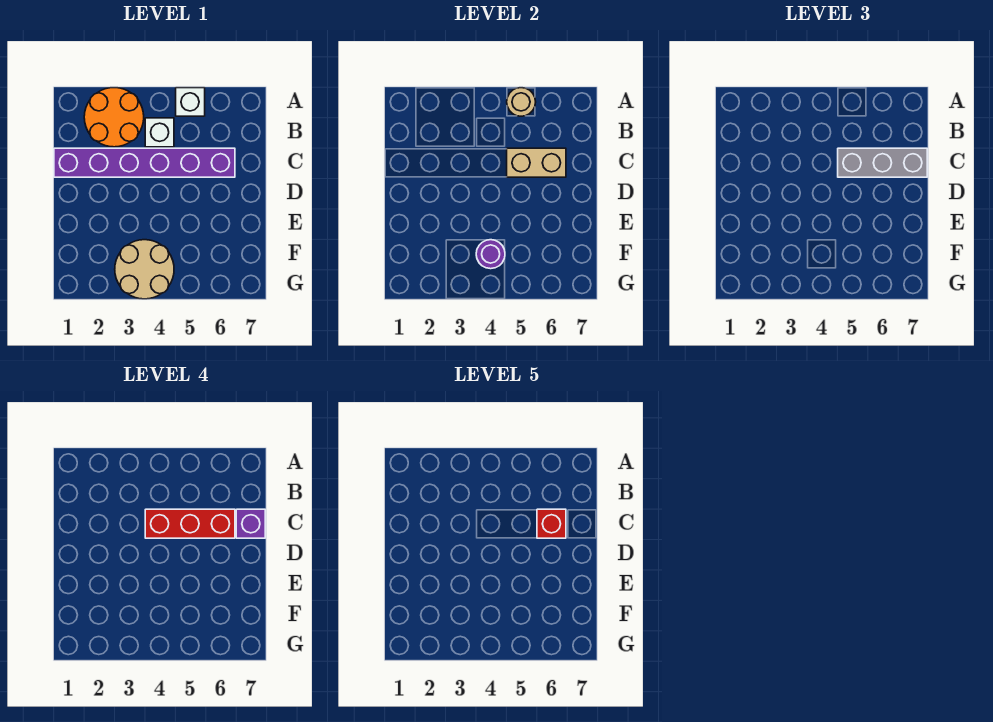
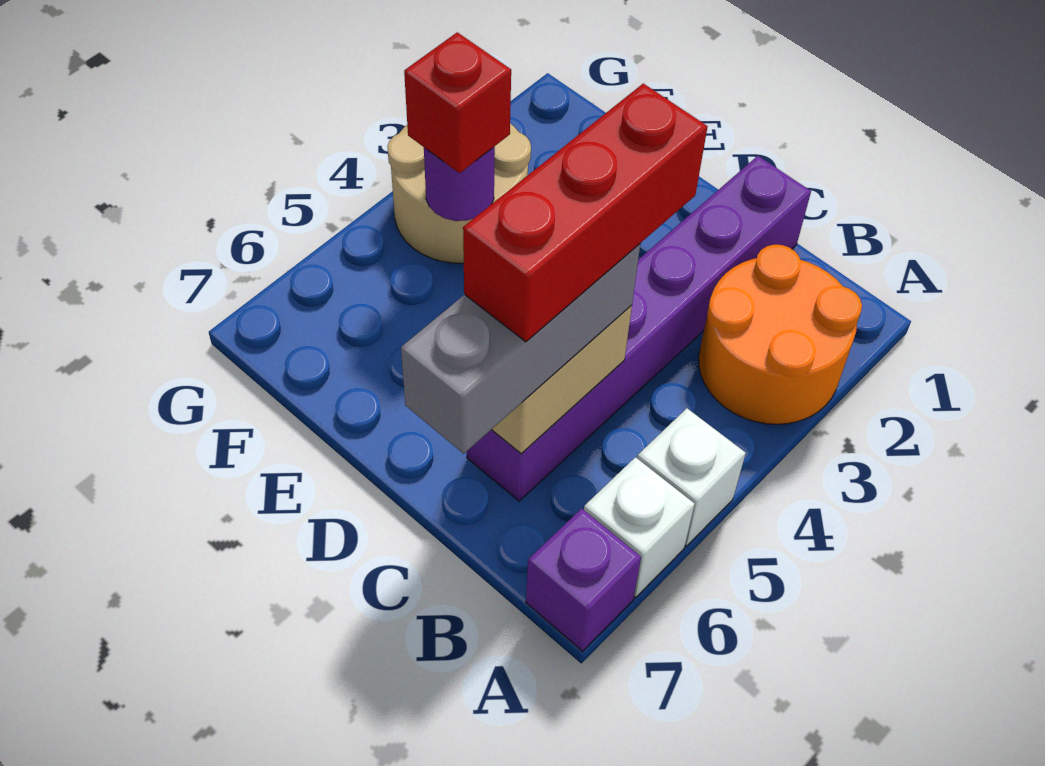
tan 1x1 round brick [507,88,536,116] -> none
white 1x1 brick [145,118,174,147] -> white 1x1 brick moved to [584,457,695,598]
red 1x1 brick [537,509,566,538] -> red 1x1 brick moved to [404,32,511,173]
purple 1x1 brick [236,509,265,538] -> purple 1x1 brick moved to [526,508,641,651]

